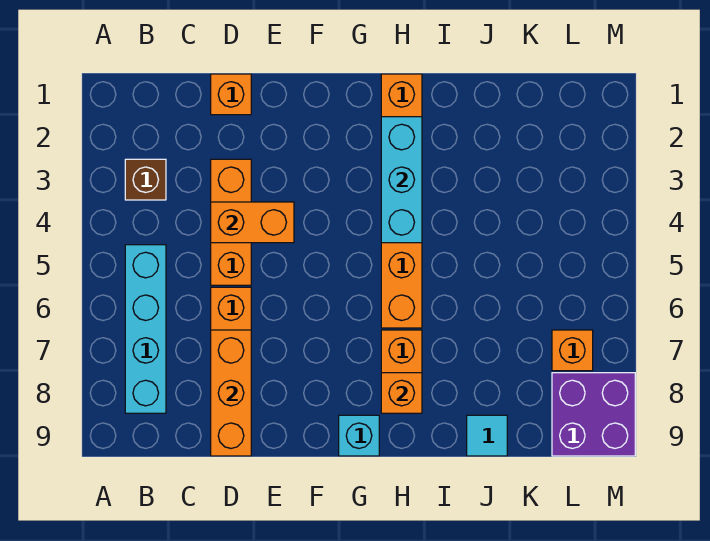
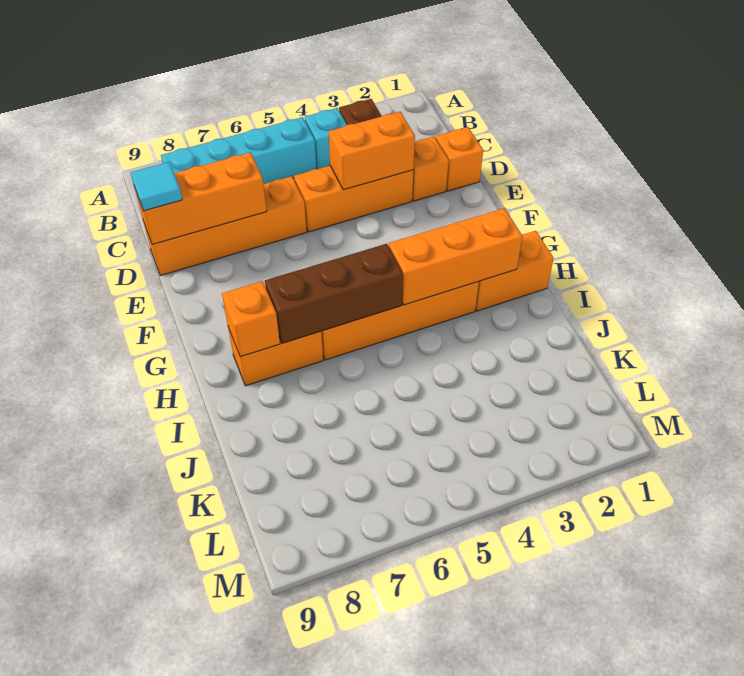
orange 1x2 brick [211,202,294,243] -> orange 1x2 brick turned to [329,112,415,190]
cyan 1x1 brick [339,415,379,456] -> cyan 1x1 brick moved to [305,108,347,169]
cyan 1x3 brick [381,117,422,243] -> orange 1x3 brick [389,208,522,305]
none -> brown 1x3 brick [265,244,403,343]
cyan 1x1 tile [467,415,507,456] -> cyan 1x1 tile moved to [131,162,182,211]
orange 1x1 brick [552,330,593,371] -> orange 1x1 brick moved to [412,137,449,201]
purple 2x2 brick [552,373,635,456] -> none

